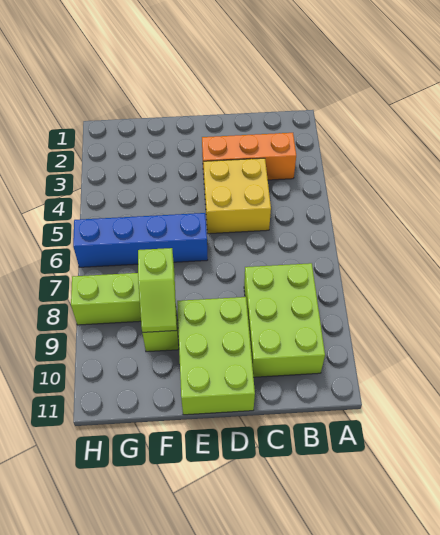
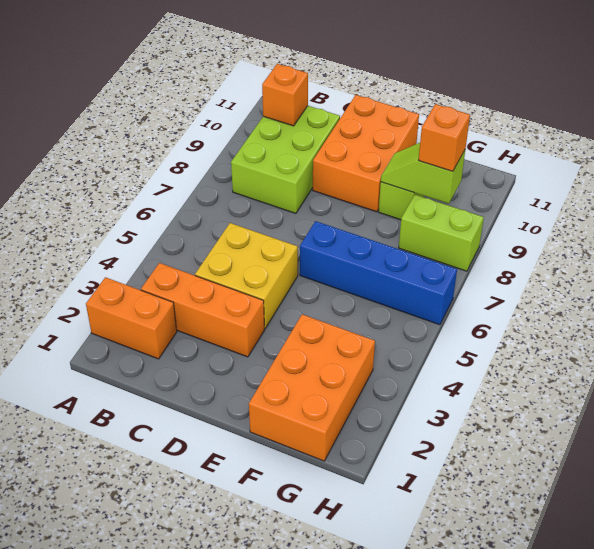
none -> orange 1x2 brick [86,277,177,359]
none -> orange 1x1 brick [262,64,308,126]
lime 2x3 brick [177,297,255,415] -> orange 2x3 brick [313,95,419,212]
none -> orange 2x3 brick [249,314,375,461]
lime 1x2 slope [138,248,177,332] -> lime 1x2 slope turned to [381,143,465,204]
none -> orange 1x1 brick [419,104,470,171]

